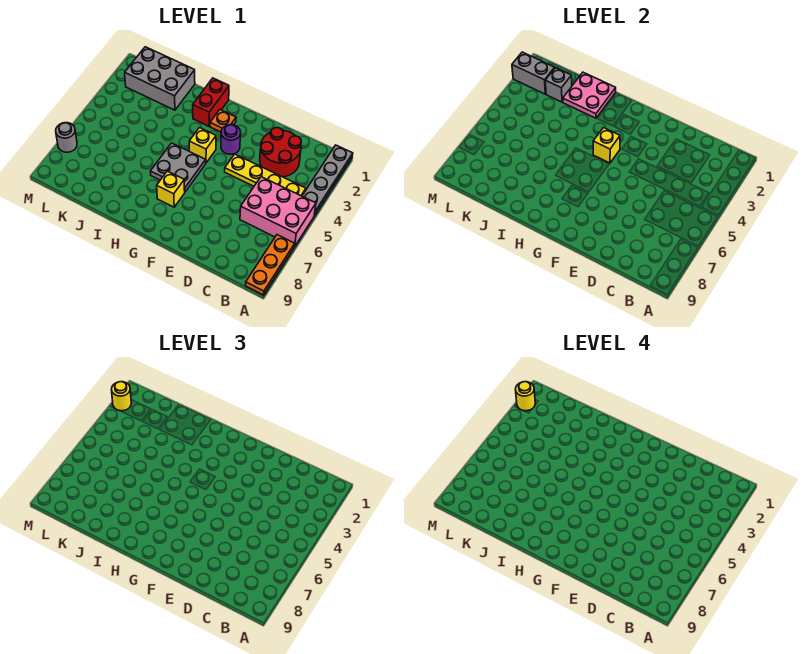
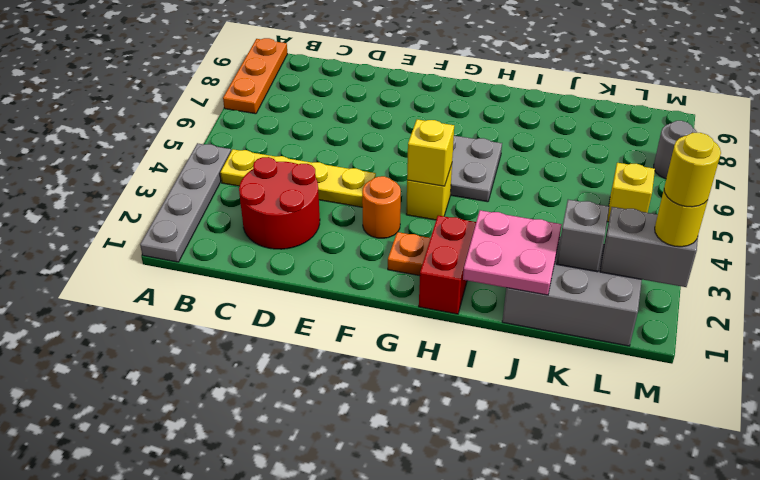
pink 2x3 brick [240,177,316,246] -> none
purple 1x1 round brick [221,125,241,154] -> orange 1x1 round brick [362,176,401,238]
yellow 1x1 brick [157,171,185,207] -> yellow 1x1 brick moved to [607,163,655,222]

